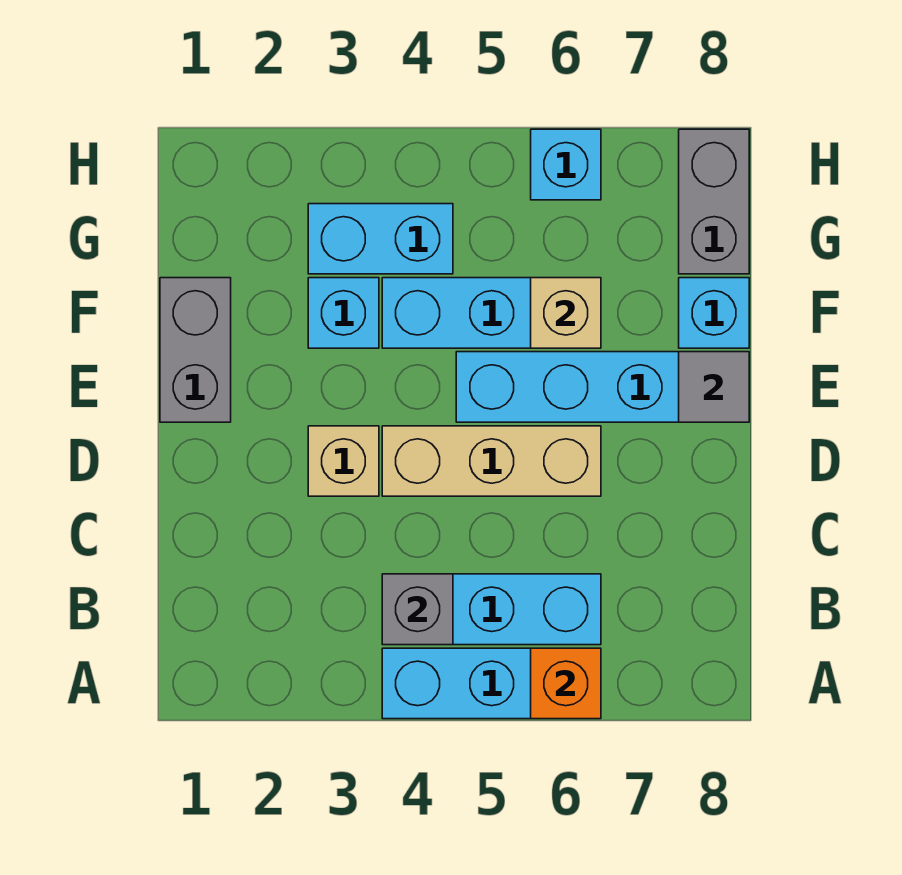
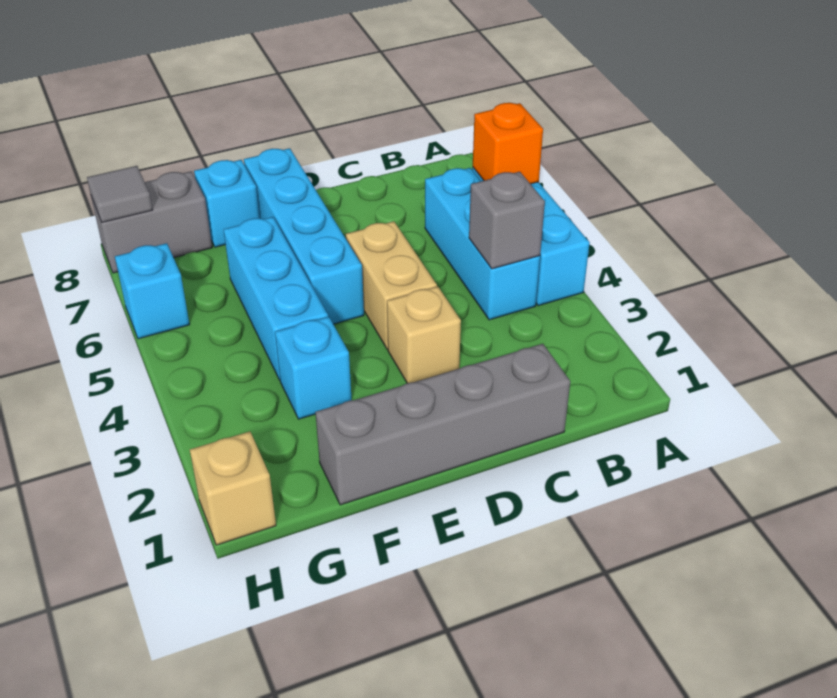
tan 1x3 brick [382,426,601,496] -> tan 1x2 brick [346,221,437,349]
grey 1x2 brick [160,278,231,422] -> grey 1x4 brick [315,344,570,505]
grey 1x1 tile [679,352,749,422] -> grey 1x1 tile moved to [87,166,153,222]
tan 1x1 brick [531,278,601,348] -> tan 1x1 brick moved to [190,431,276,545]
cyan 1x2 brick [308,204,453,274] -> none

